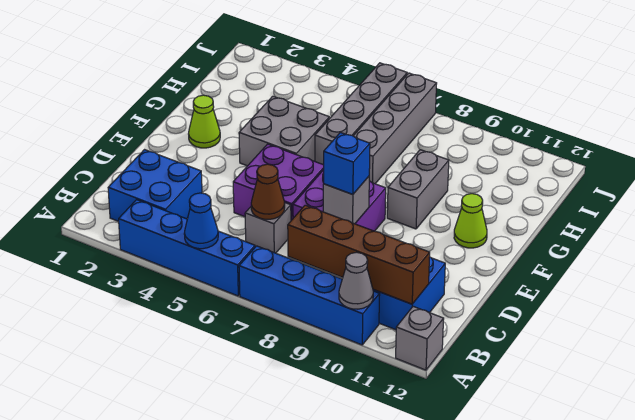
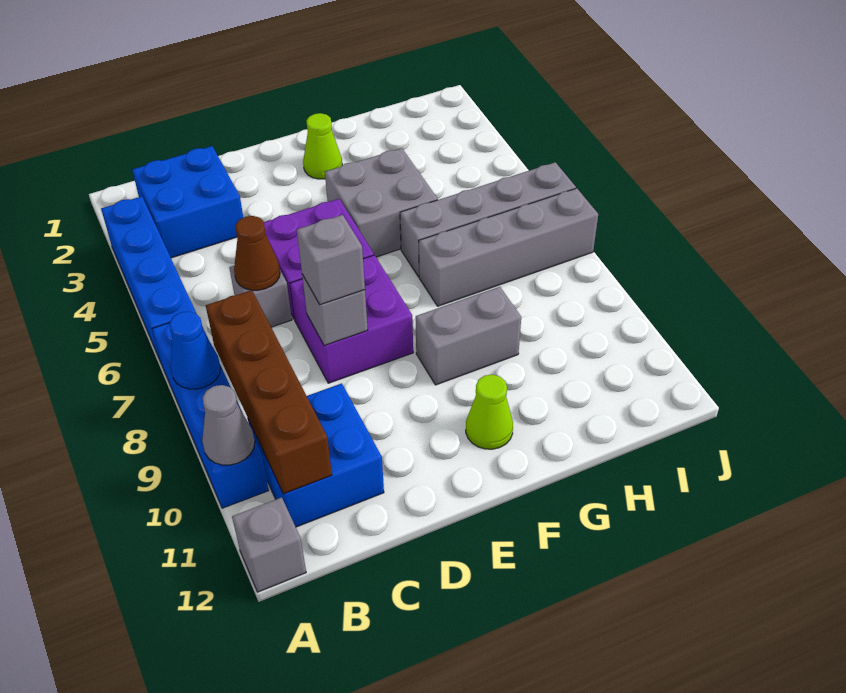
blue 1x1 cone [184,193,218,249] -> blue 1x1 cone moved to [170,311,221,389]
blue 1x1 brick [324,133,370,194] -> grey 1x1 brick [297,215,365,305]

